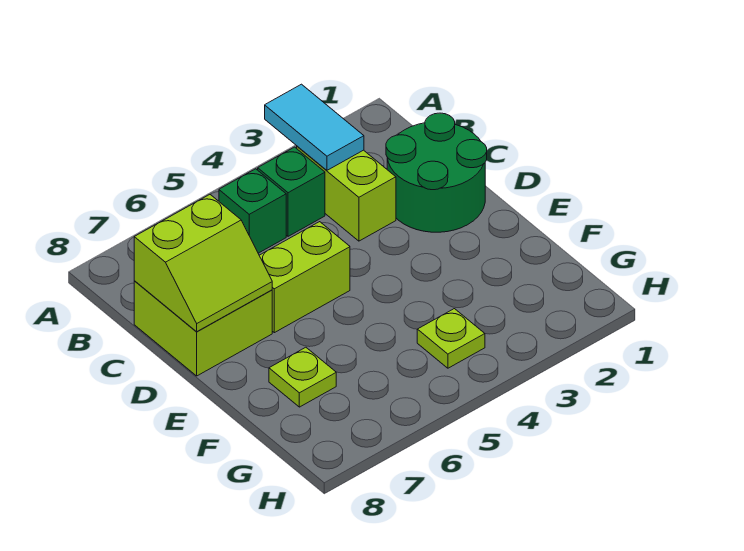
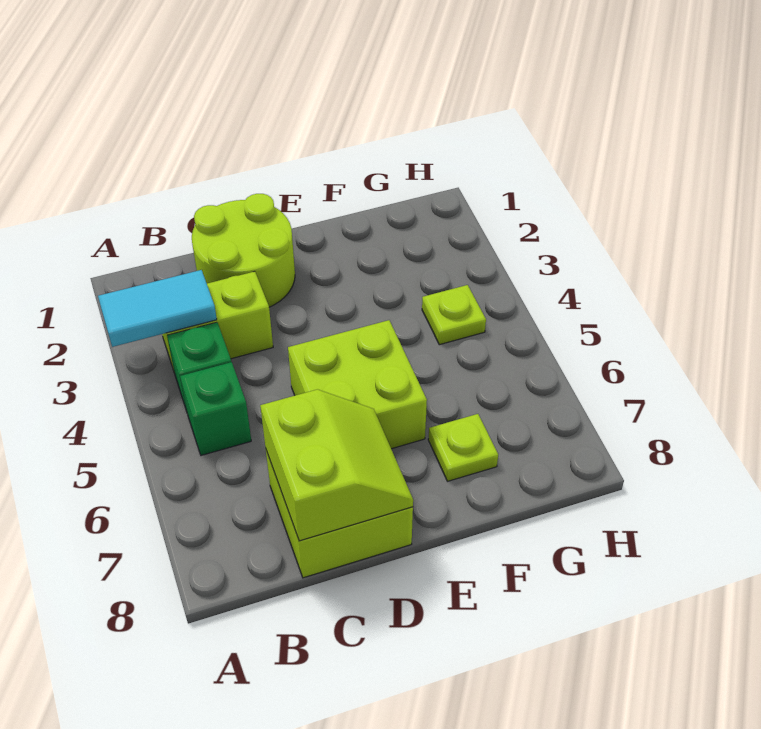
green 2x2 round brick [386,113,487,232] -> lime 2x2 round brick [192,194,295,307]
lime 1x2 brick [259,222,350,333] -> lime 2x2 brick [288,320,427,449]

